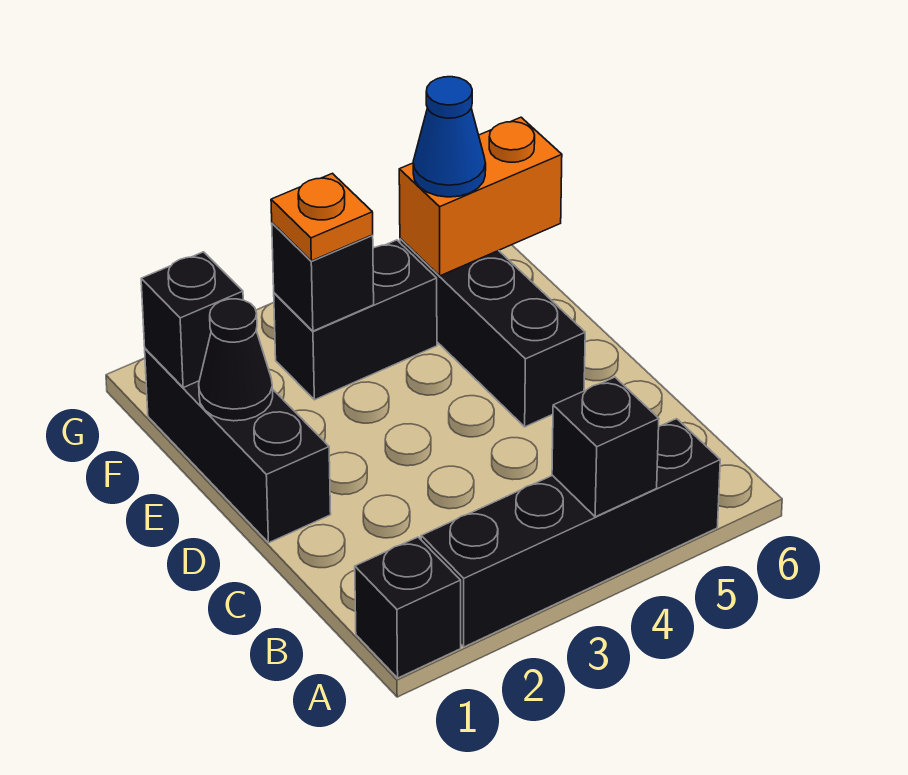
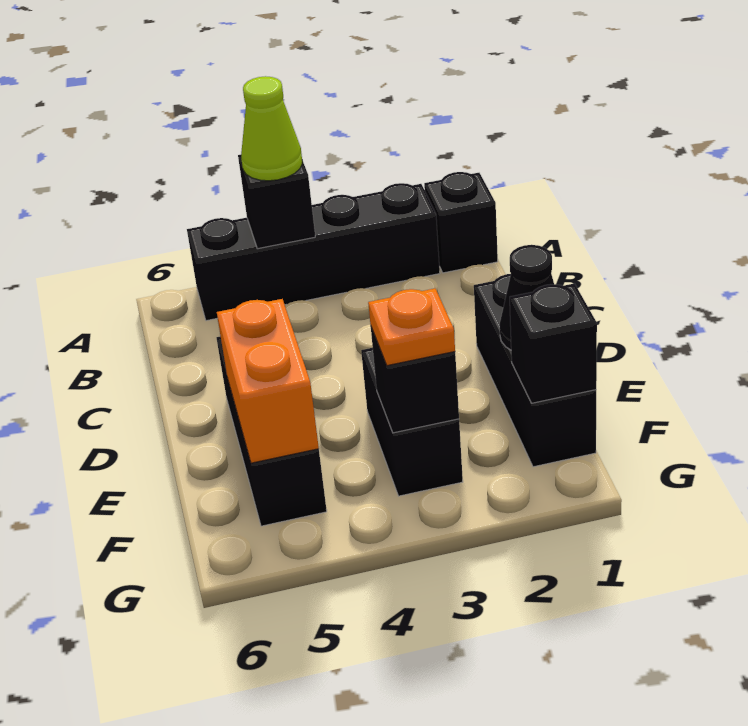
none -> lime 1x1 cone [241,76,302,181]
black 1x2 brick [274,240,437,400] -> black 1x2 brick turned to [361,348,463,496]
orange 1x2 brick [399,117,562,276] -> orange 1x2 brick turned to [217,299,319,463]
blue 1x1 cone [413,77,486,197] -> none

